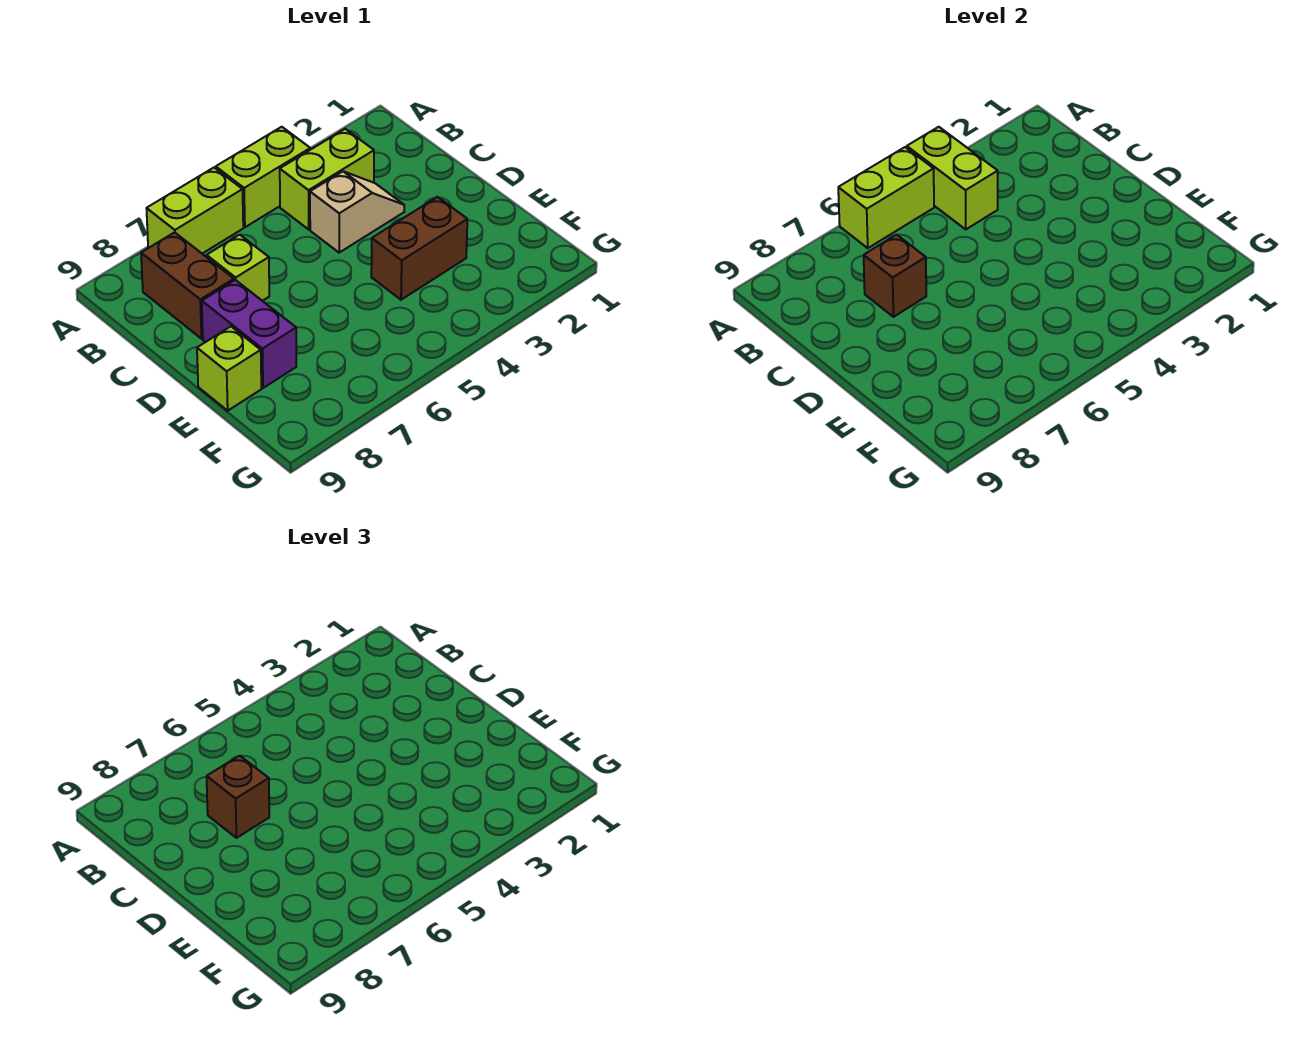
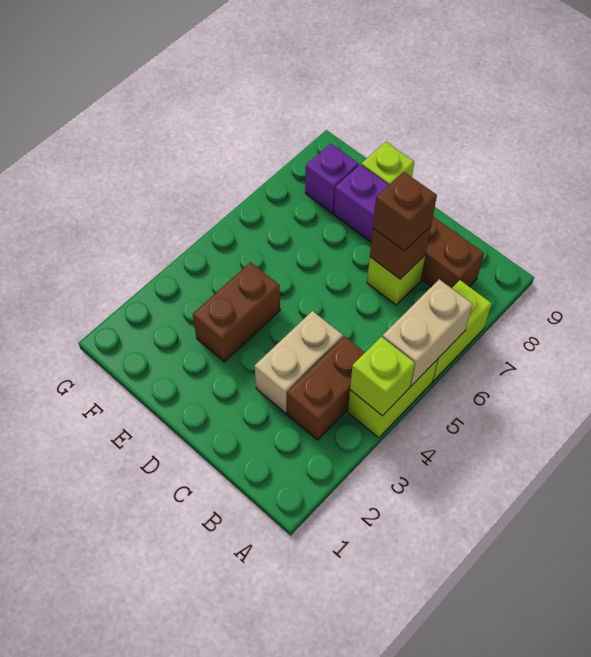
lime 1x2 brick [907,127,998,229] -> lime 1x1 brick [350,337,415,416]
lime 1x2 brick [838,147,934,248] -> tan 1x2 brick [383,279,473,386]
lime 1x2 brick [280,129,374,229] -> brown 1x2 brick [287,336,365,440]
tan 1x2 slope [310,171,404,253] -> tan 1x2 brick [255,311,343,413]
none -> purple 1x1 brick [305,144,359,213]

